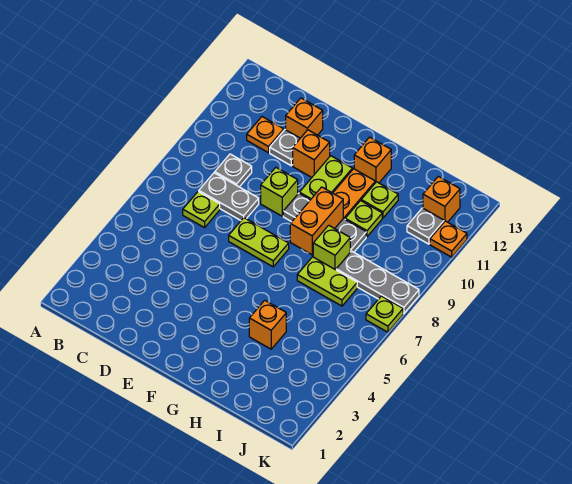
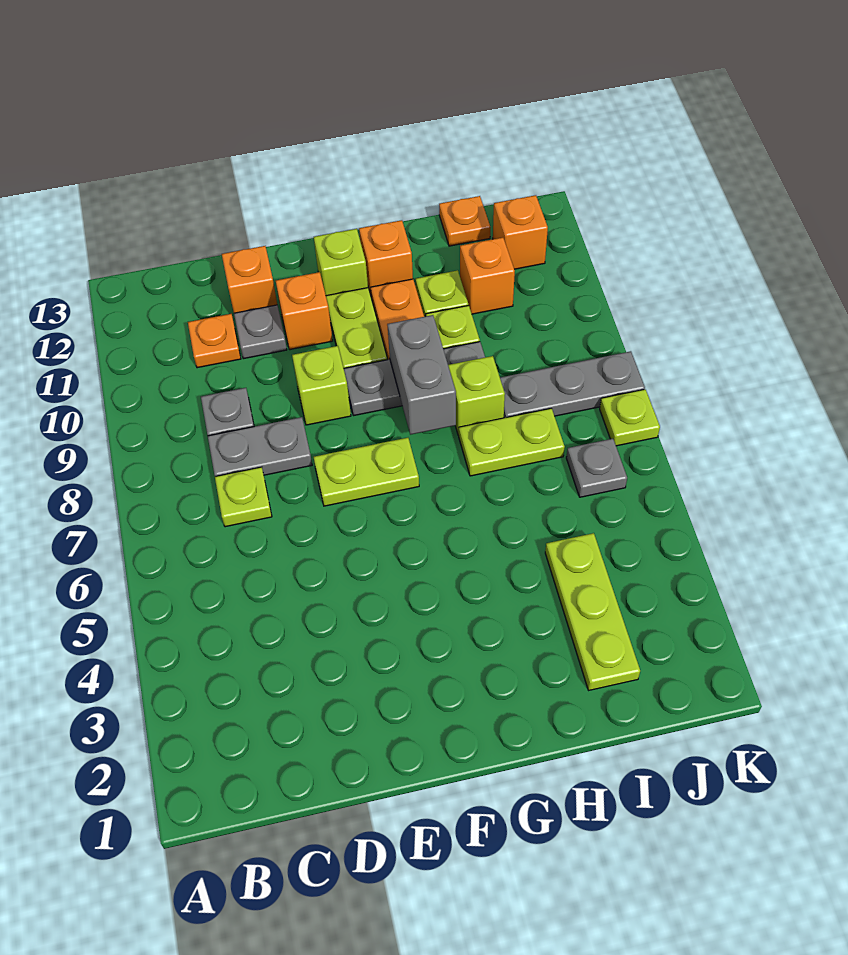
none -> lime 1x1 brick [314,229,368,296]
orange 1x2 brick [290,187,343,255] -> grey 1x2 brick [387,315,456,435]
orange 1x1 brick [249,300,286,349] -> orange 1x1 brick moved to [460,238,515,314]
none -> lime 1x3 plate [545,533,640,690]
grey 1x1 plate [407,208,444,244] -> grey 1x1 plate moved to [566,439,627,497]
orange 1x1 plate [430,221,467,257] -> orange 1x1 plate moved to [439,196,490,246]

